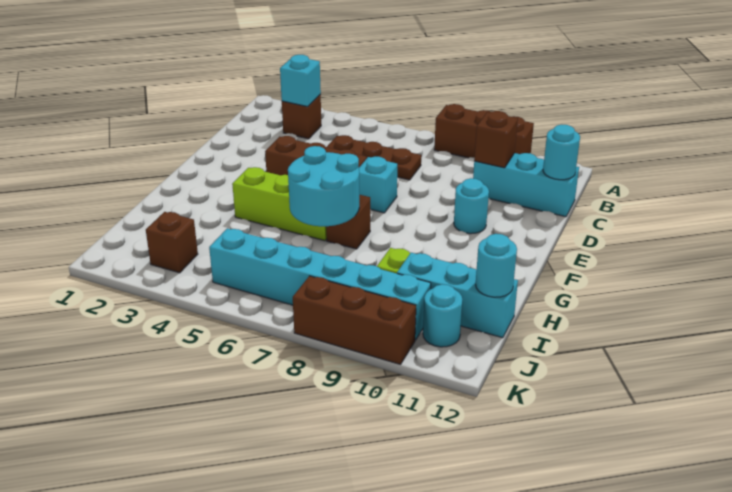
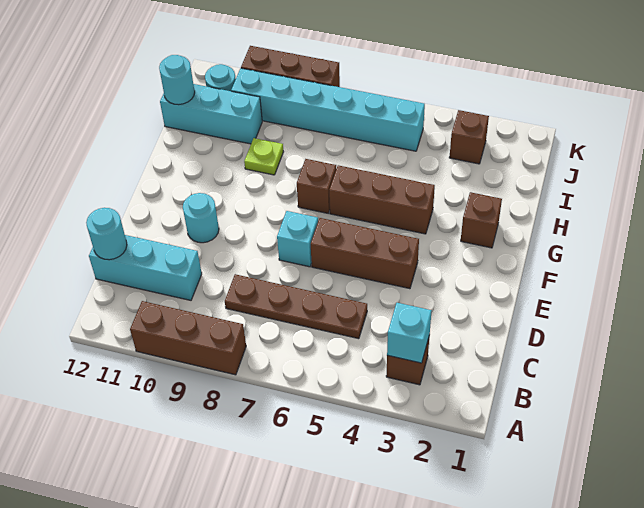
brown 1x3 plate [327,135,421,180] -> brown 1x4 plate [225,274,367,339]
brown 1x1 brick [474,111,518,168] -> brown 1x1 brick moved to [461,192,502,248]
lime 1x3 brick [232,167,327,241] -> brown 1x3 brick [329,165,435,234]
cyan 2x2 round brick [288,146,359,226] -> none

